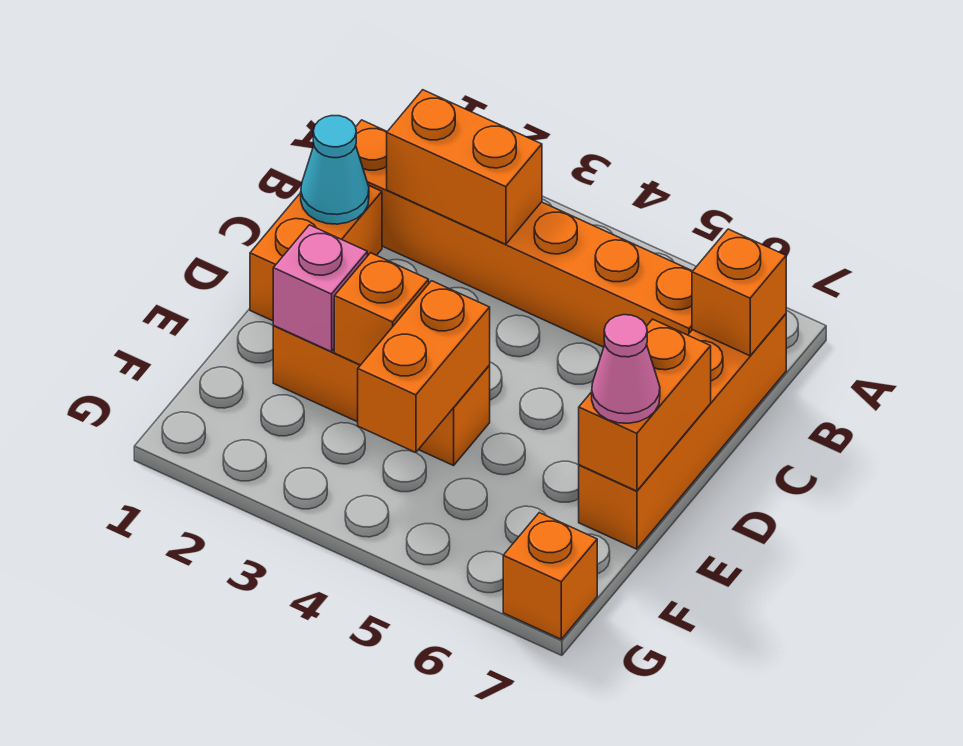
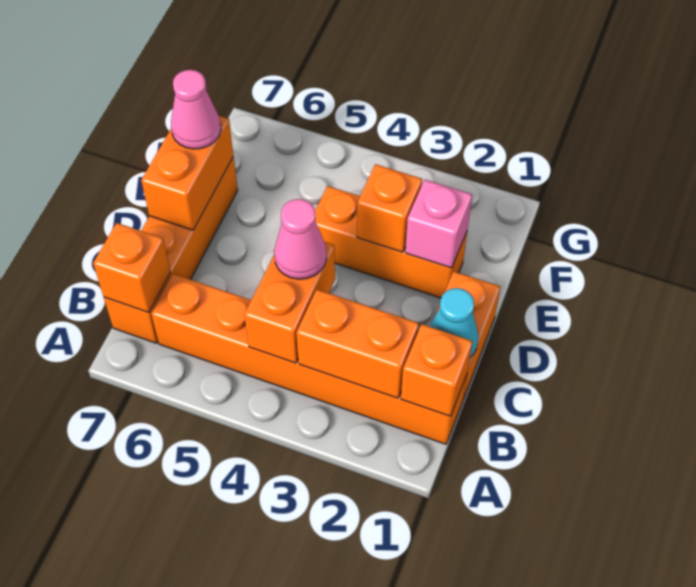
none -> pink 1x1 cone [274,199,327,279]
orange 1x2 brick [358,281,490,453] -> orange 1x2 brick moved to [245,242,335,363]
orange 1x1 brick [503,513,597,639] -> orange 1x1 brick moved to [401,324,472,416]

